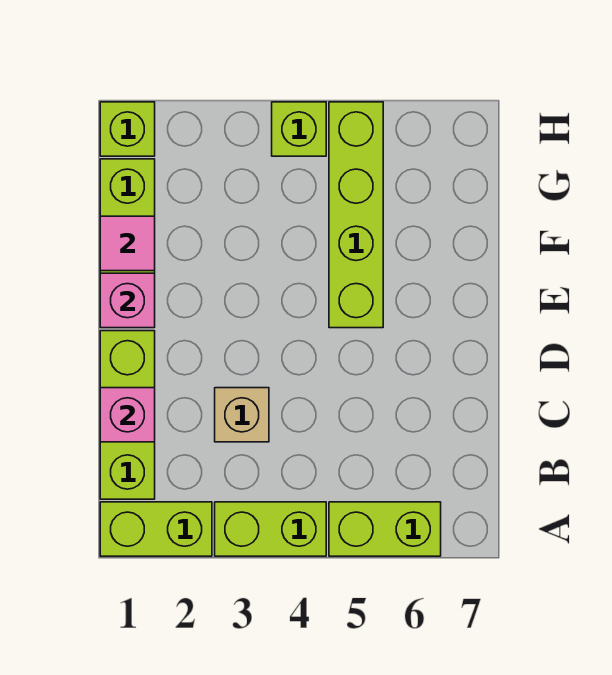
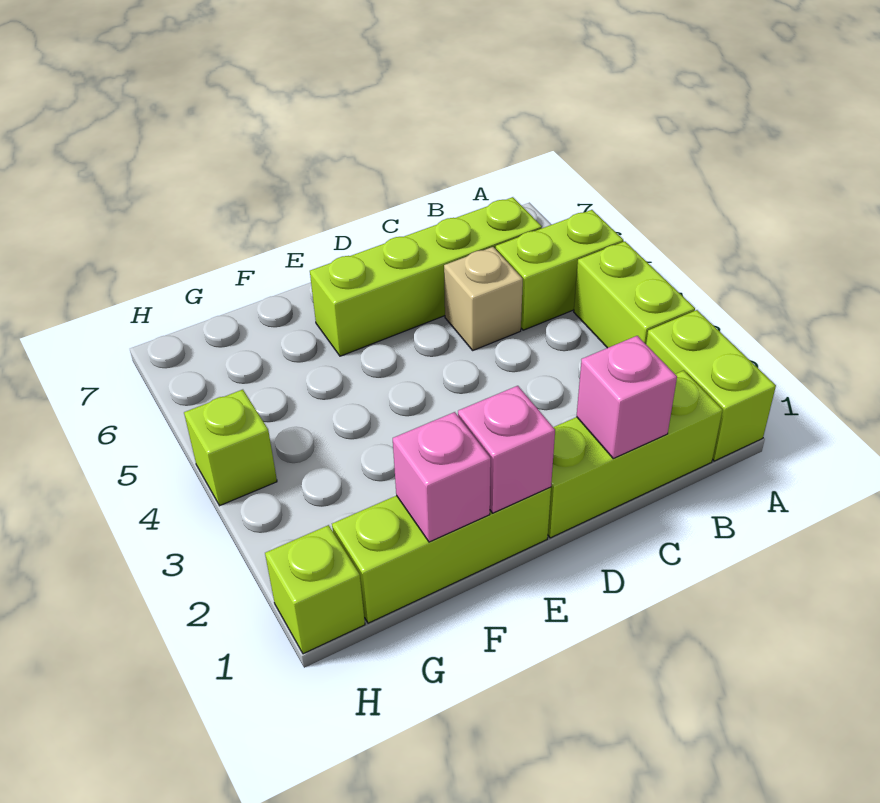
lime 1x2 brick [329,502,441,556] -> lime 1x2 brick turned to [496,210,623,330]
tan 1x1 brick [215,388,269,442] -> tan 1x1 brick moved to [444,247,523,350]
lime 1x4 brick [329,102,383,328] -> lime 1x4 brick moved to [310,197,542,356]
pink 1x1 tile [100,216,155,271] -> pink 1x1 brick [393,412,491,542]

